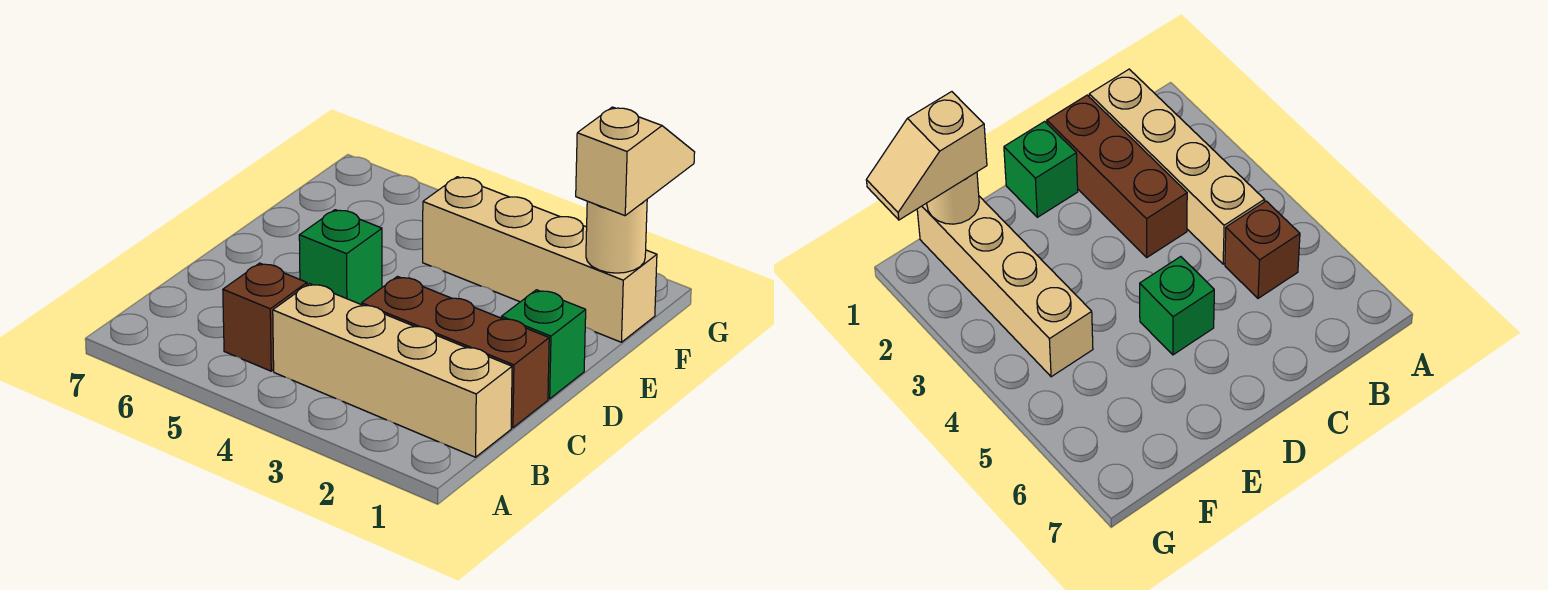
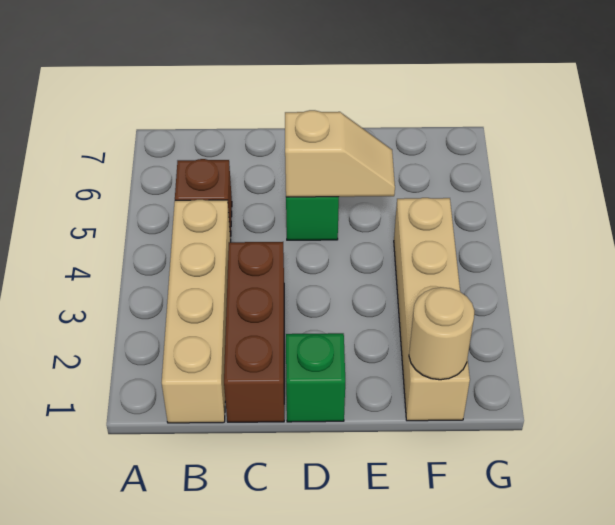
tan 1x2 slope [576,107,695,216] -> tan 1x2 slope moved to [285,110,395,197]

